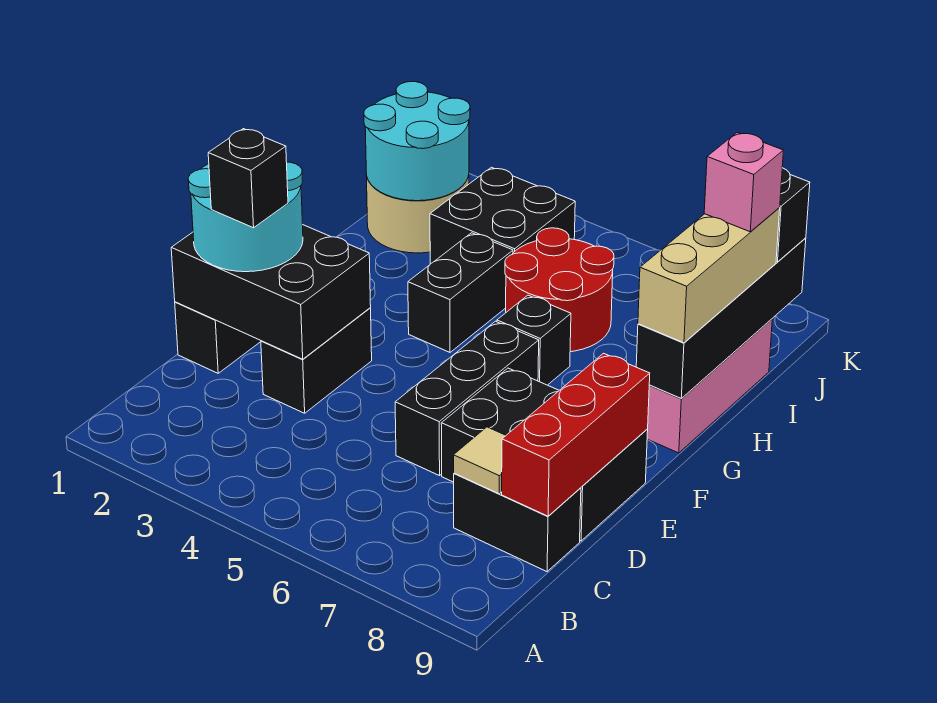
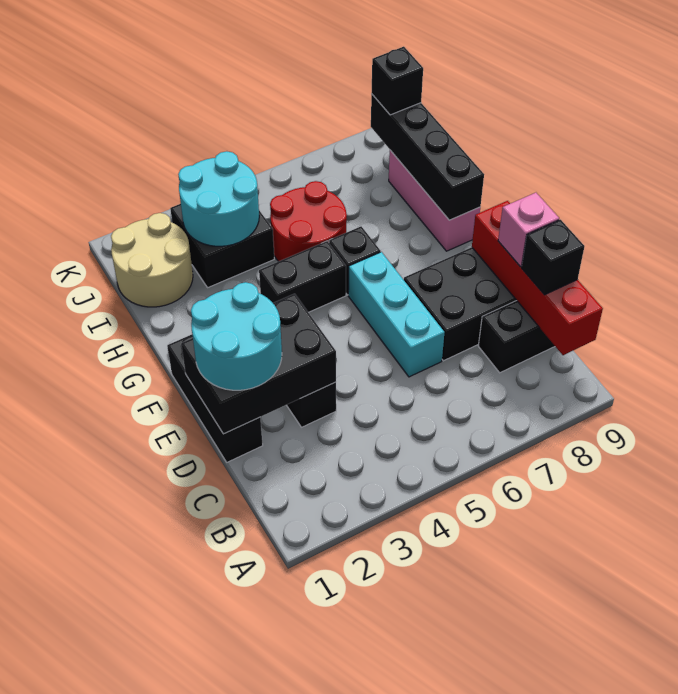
tan 1x1 tile [454,427,506,494] -> none
red 1x3 brick [502,353,650,516] -> red 1x4 brick [472,201,603,355]
black 1x1 brick [208,129,288,228] -> black 1x1 brick moved to [522,220,585,295]
black 1x3 brick [395,321,539,476] -> cyan 1x3 brick [348,252,445,377]
black 1x2 brick [408,233,513,352] -> black 1x2 brick turned to [259,241,346,312]
tan 1x3 brick [638,208,780,343] -> none
cyan 2x2 round brick [364,82,470,201] -> cyan 2x2 round brick moved to [178,151,259,246]
pink 1x1 brick [704,133,783,232] -> pink 1x1 brick moved to [498,193,559,267]

